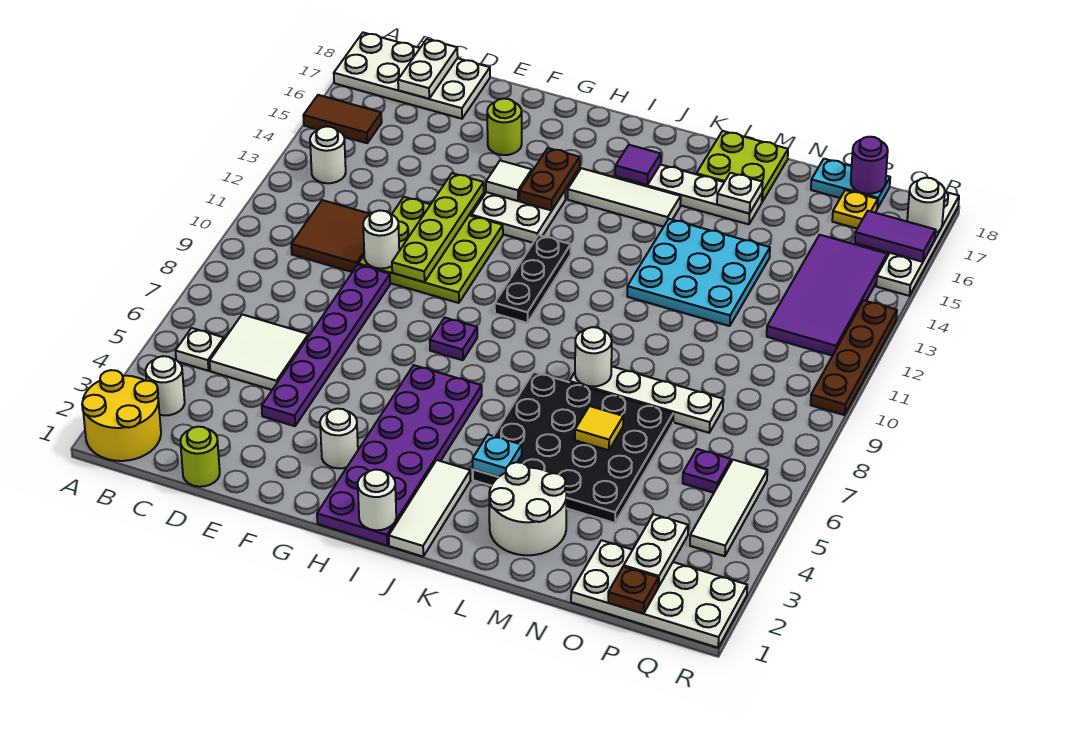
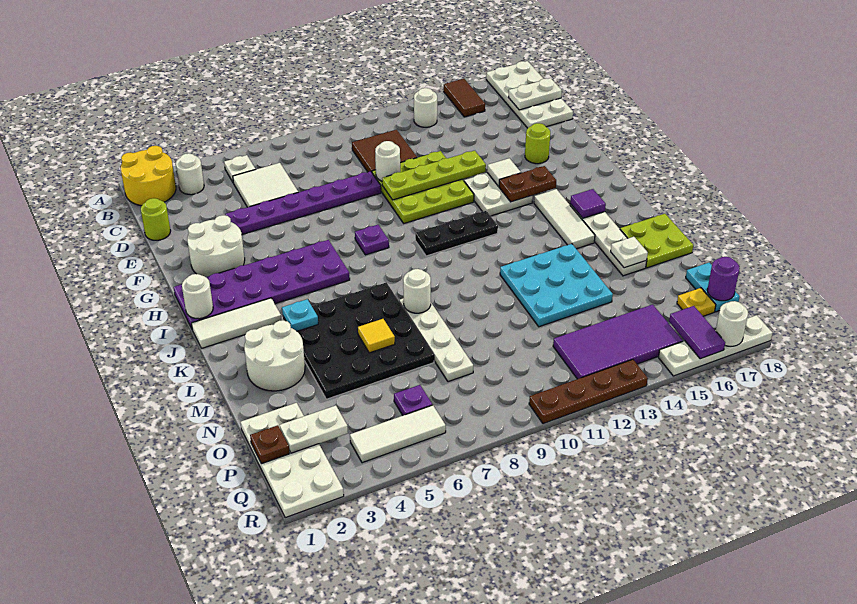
white 1x1 round brick [320,409,358,468] -> white 2x2 round brick [187,215,245,277]

